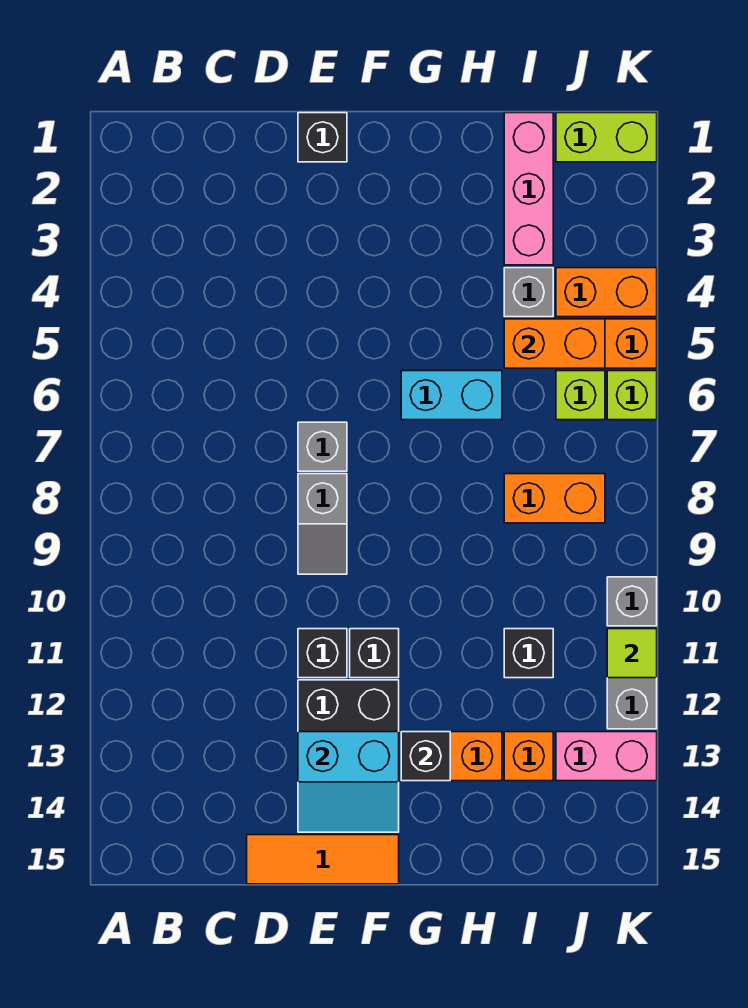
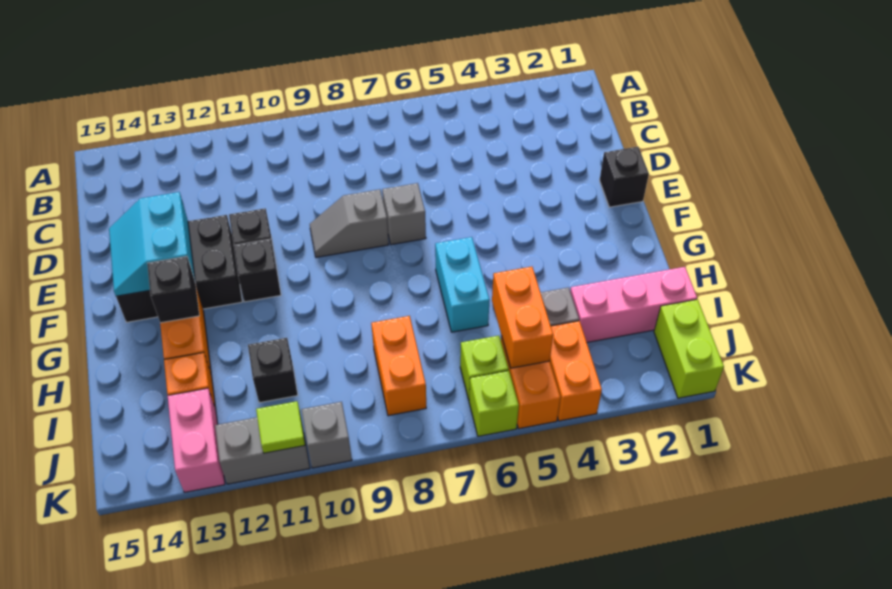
orange 1x3 tile [247,835,399,884] -> none

